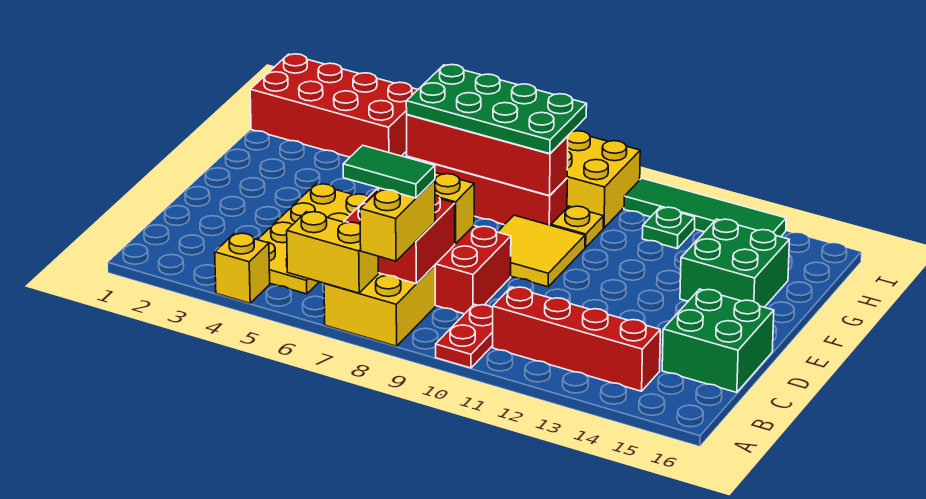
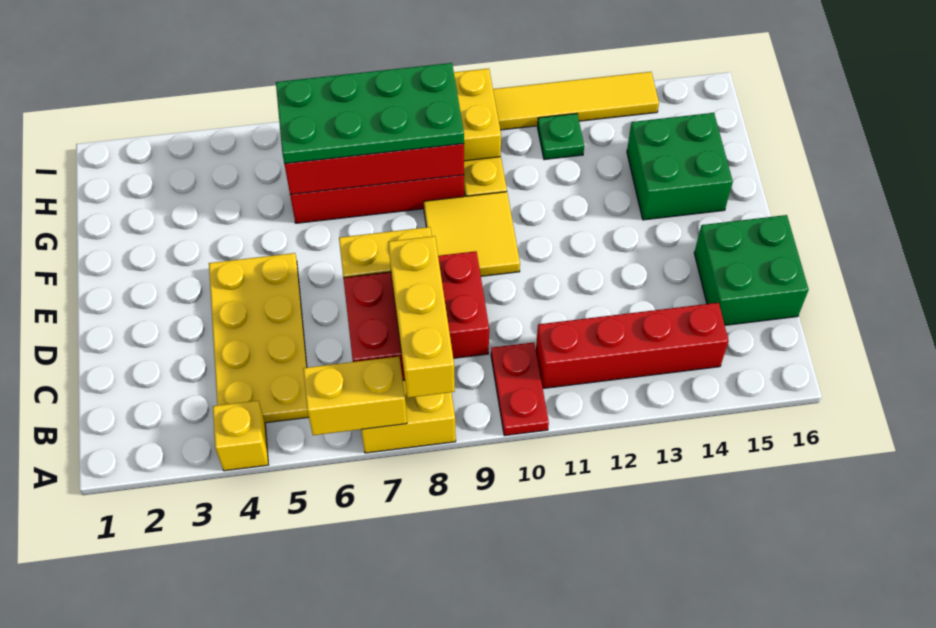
yellow 1x2 brick [360,180,435,261] -> yellow 1x3 brick [388,236,455,398]
green 1x2 tile [343,145,435,198] -> none
red 2x4 brick [250,54,418,157] -> none
green 1x4 tile [624,178,786,237] -> yellow 1x4 tile [493,72,659,130]

